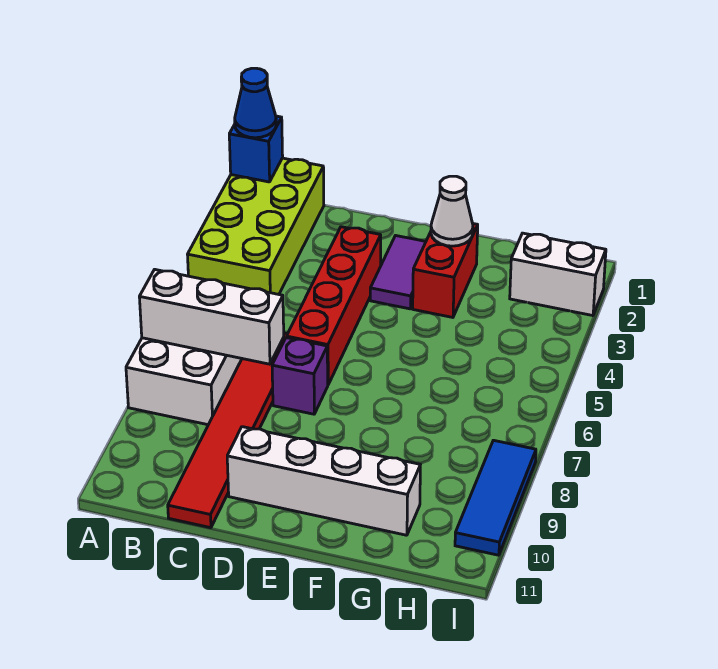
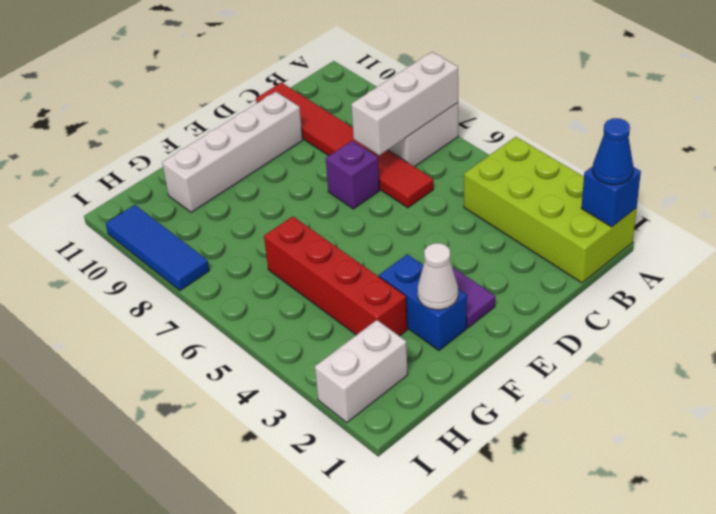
red 1x4 brick [287,227,381,384] -> red 1x4 brick moved to [264,216,407,336]
red 1x2 brick [413,224,478,317] -> blue 1x2 brick [379,254,467,350]

